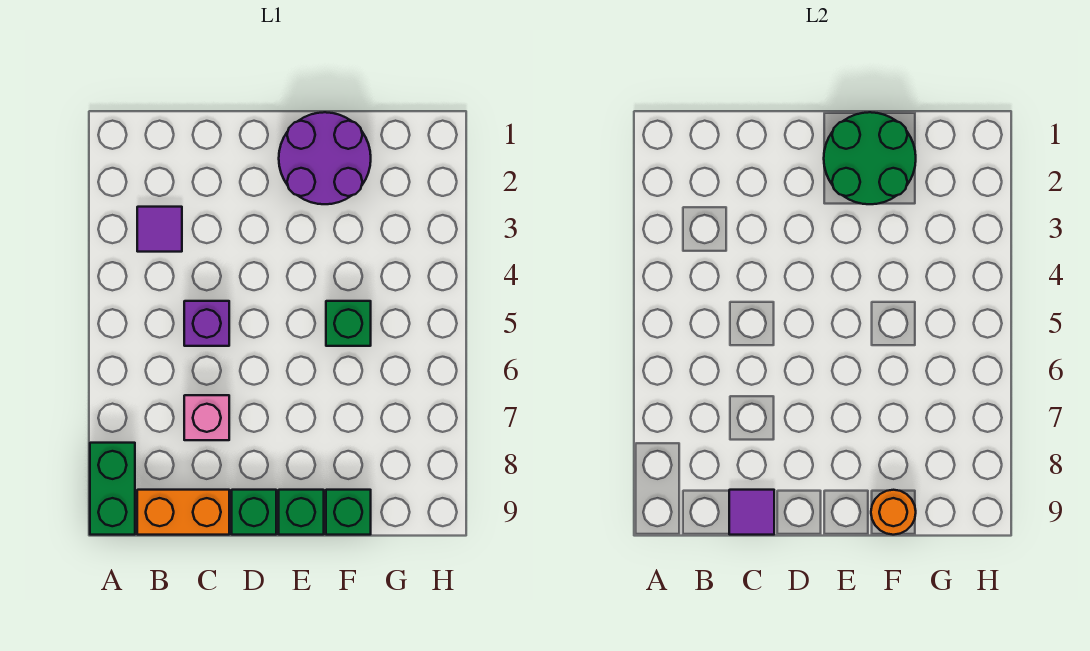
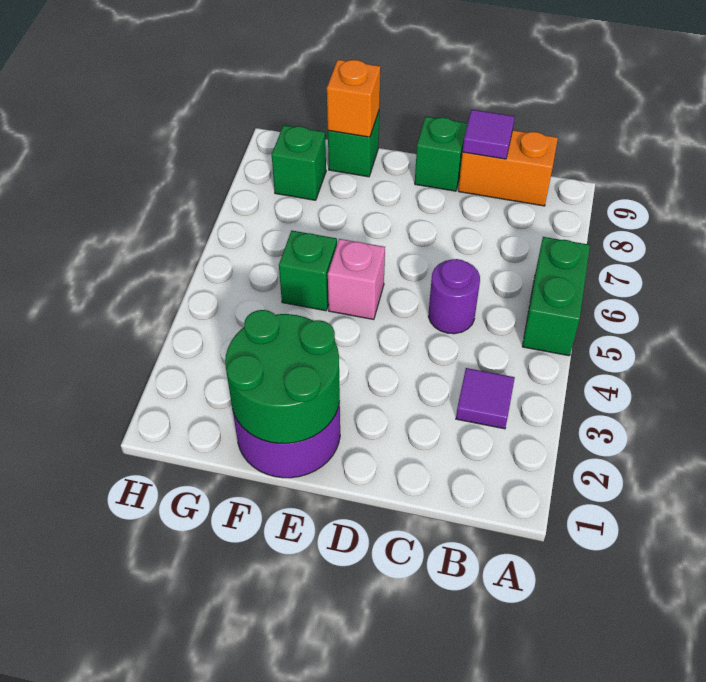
green 1x2 brick [90,443,135,535] -> green 1x2 brick moved to [522,237,590,356]
purple 1x1 brick [184,301,229,346] -> purple 1x1 round brick [428,259,480,334]
pink 1x1 brick [184,395,229,440] -> pink 1x1 brick moved to [328,239,385,320]
green 1x1 brick [279,490,324,535] -> green 1x1 brick moved to [272,125,326,200]
orange 1x1 round brick [871,490,916,535] -> orange 1x1 brick [327,60,380,137]

